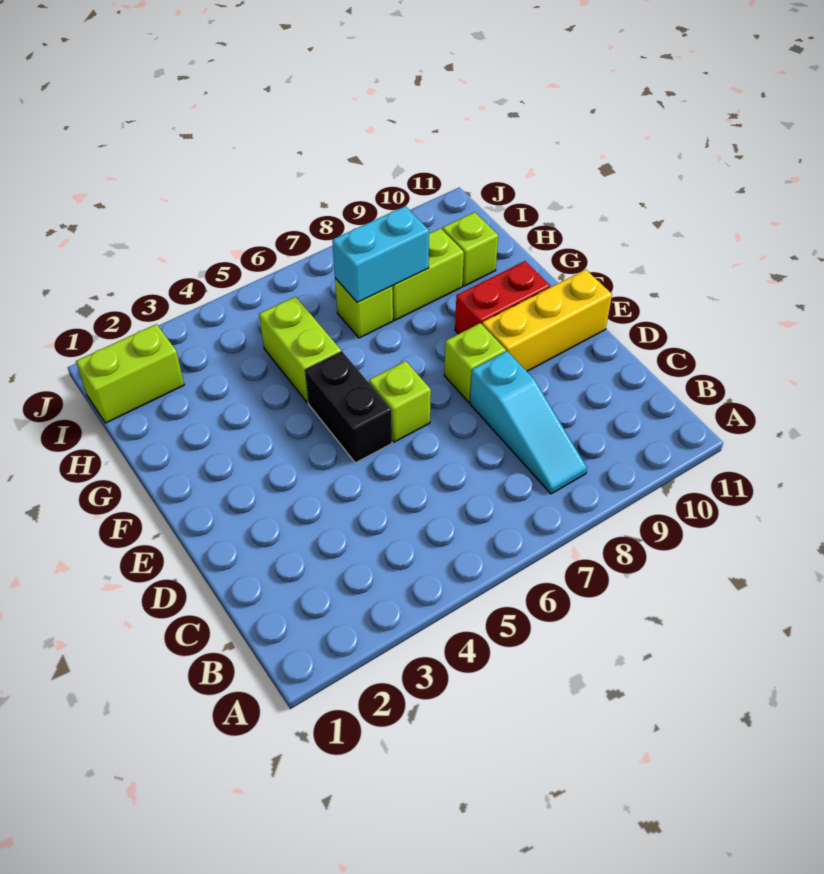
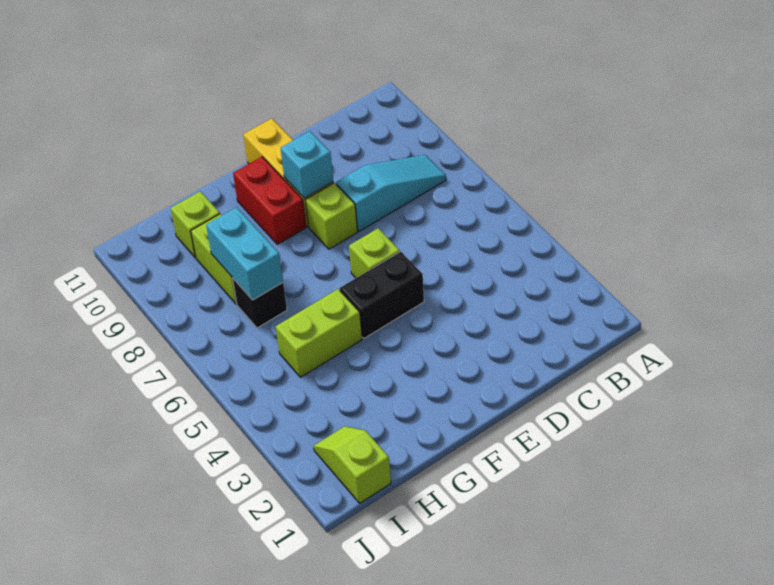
none -> cyan 1x1 brick [281,131,333,198]
lime 1x1 brick [335,278,393,338] -> black 1x1 brick [232,278,287,328]
lime 1x2 brick [76,324,184,423] -> lime 1x2 slope [314,426,391,503]

